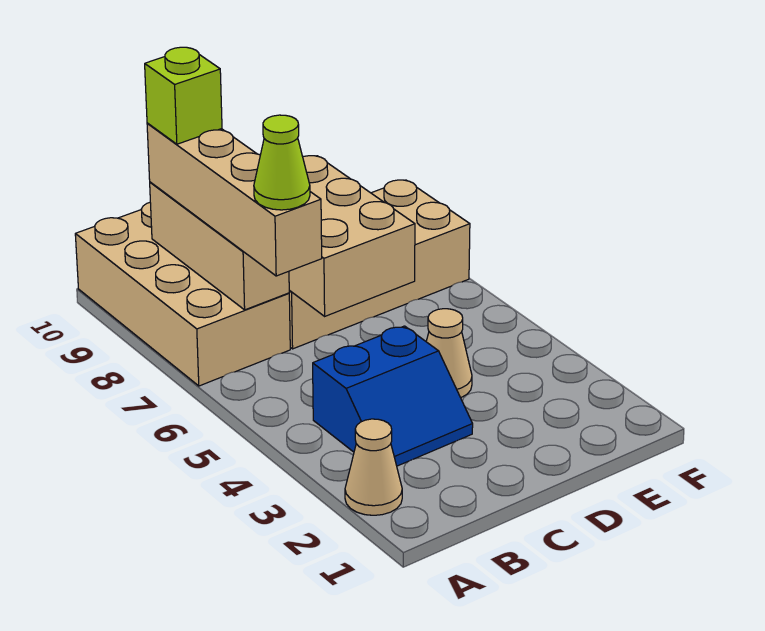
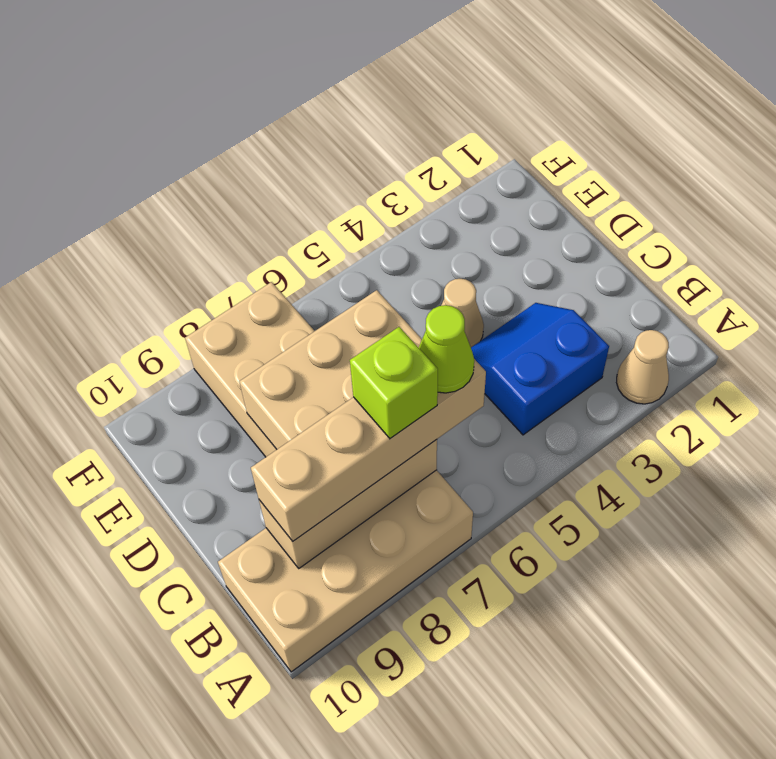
blue 2x2 slope [313,326,473,466] -> blue 2x2 slope turned to [471,303,609,435]
lime 1x1 brick [145,47,222,144] -> lime 1x1 brick moved to [350,327,438,438]

